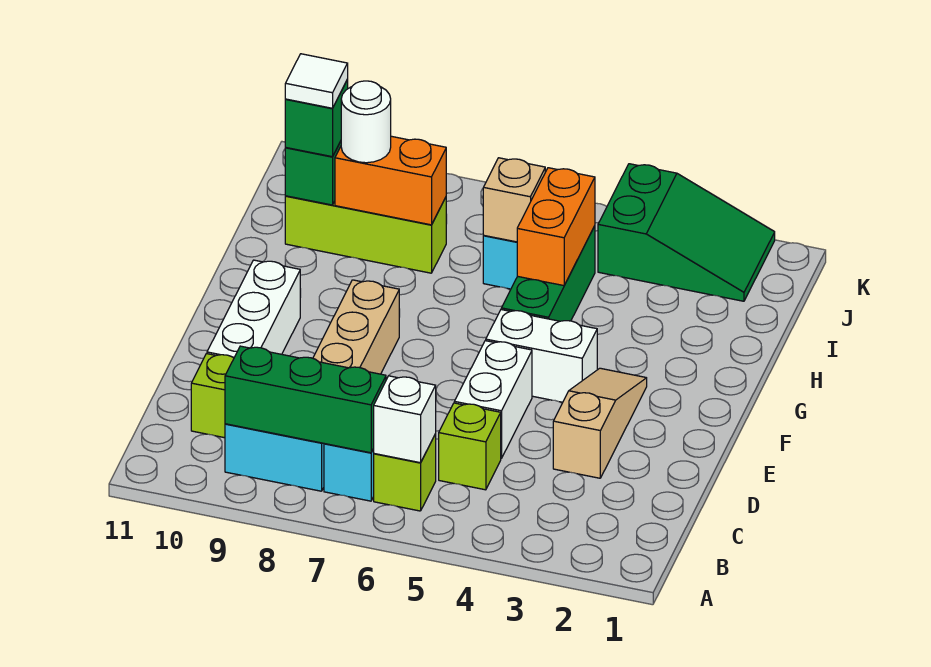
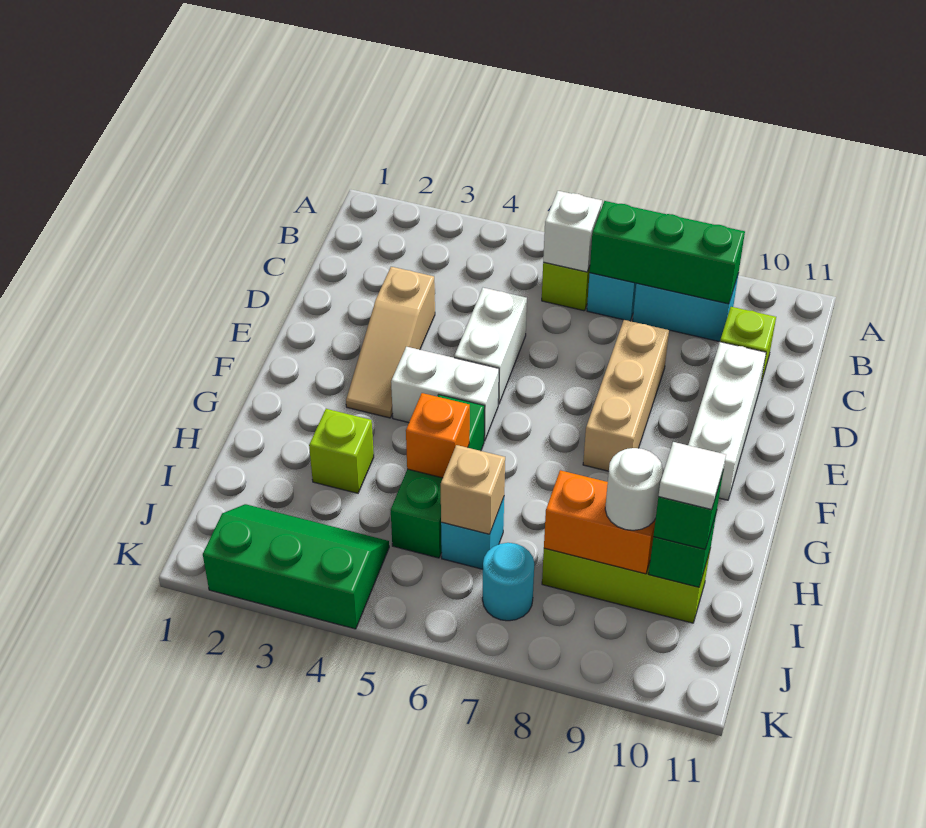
lime 1x1 brick [439,403,501,490] -> lime 1x1 brick moved to [309,409,374,493]
orange 1x2 brick [517,168,595,286] -> orange 1x1 brick [406,393,470,478]
green 2x3 slope [598,164,775,301] -> green 2x3 slope turned to [203,504,389,629]
none -> cyan 1x1 round brick [482,543,534,621]

